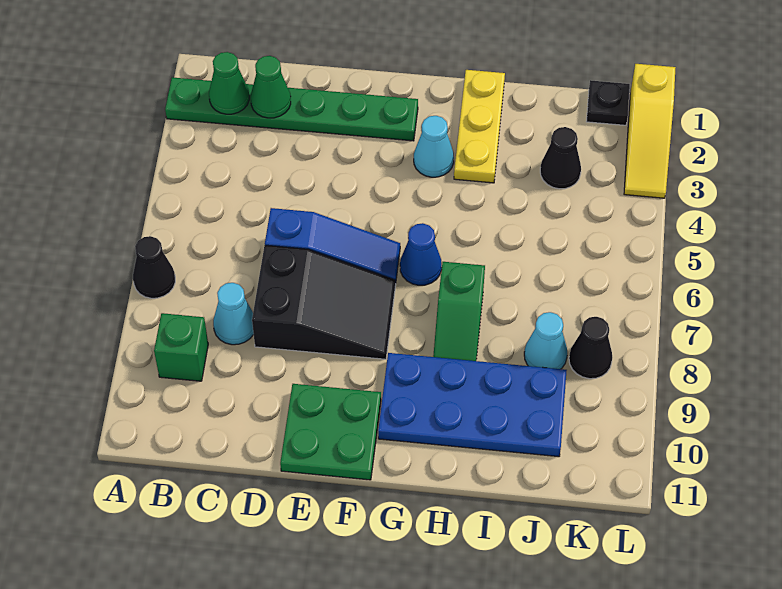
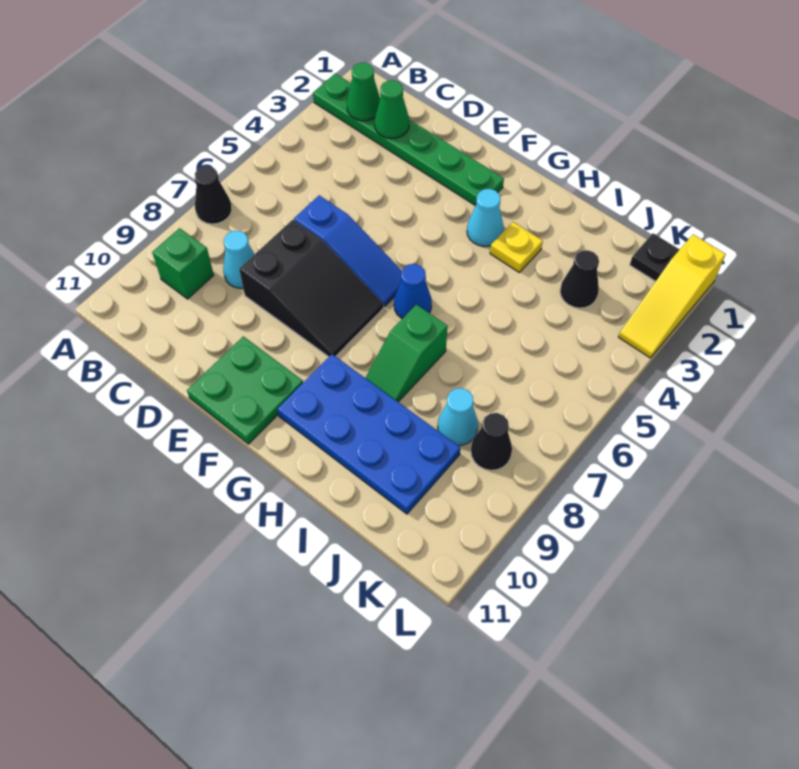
yellow 1x3 plate [454,70,505,183] -> yellow 1x1 plate [490,222,543,272]

